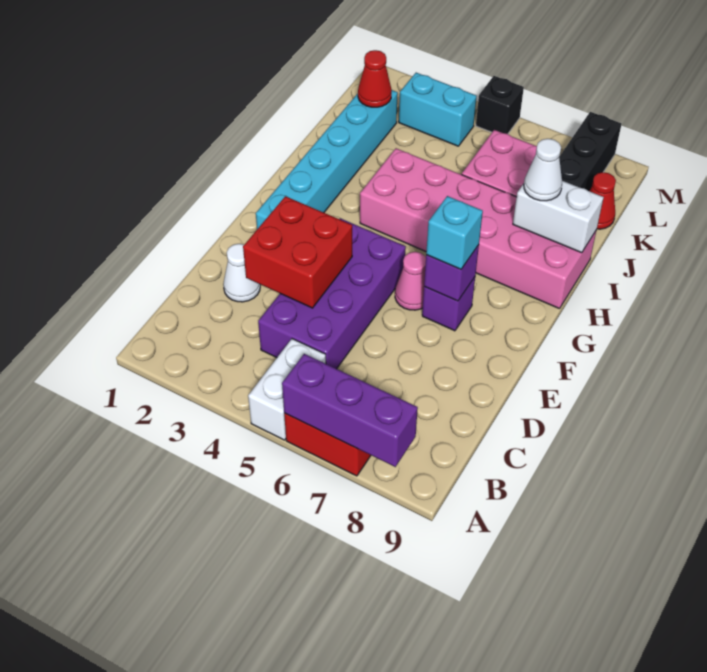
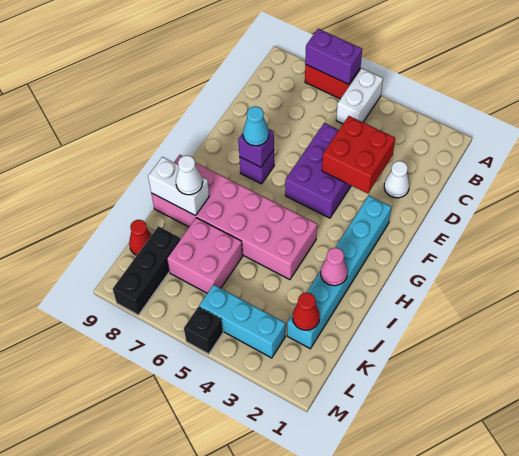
purple 1x3 brick [282,354,418,467] -> purple 1x2 brick [305,29,362,84]
purple 2x4 brick [258,218,406,369] -> purple 2x3 brick [285,123,351,218]
pink 1x1 cone [395,252,426,310] -> pink 1x1 cone moved to [321,248,348,286]
cyan 1x1 brick [426,196,483,269] -> cyan 1x1 cone [243,106,269,146]
cyan 1x2 brick [399,73,477,146] -> cyan 1x3 brick [199,284,285,358]

